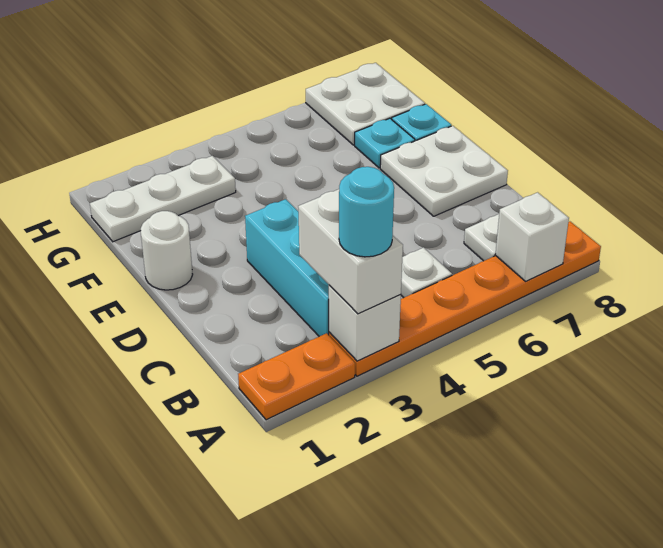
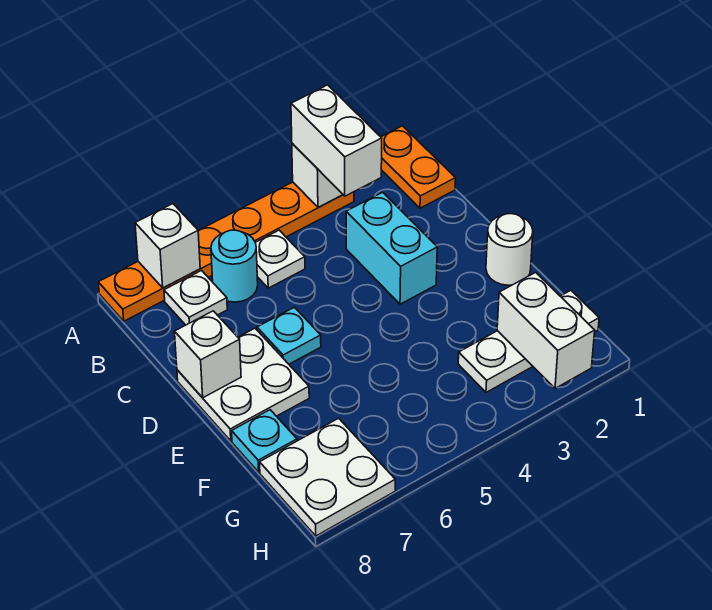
orange 1x2 plate [238,333,355,420] -> orange 1x2 plate turned to [381,126,456,208]
cyan 1x1 round brick [339,167,394,257] -> cyan 1x1 round brick moved to [211,230,258,302]
cyan 1x3 brick [245,199,329,336] -> cyan 1x2 brick [346,192,437,304]
none -> white 1x1 brick [175,311,241,398]
cyan 1x1 plate [355,118,415,168] -> cyan 1x1 plate moved to [257,307,321,364]
none -> white 1x2 brick [497,272,595,388]

